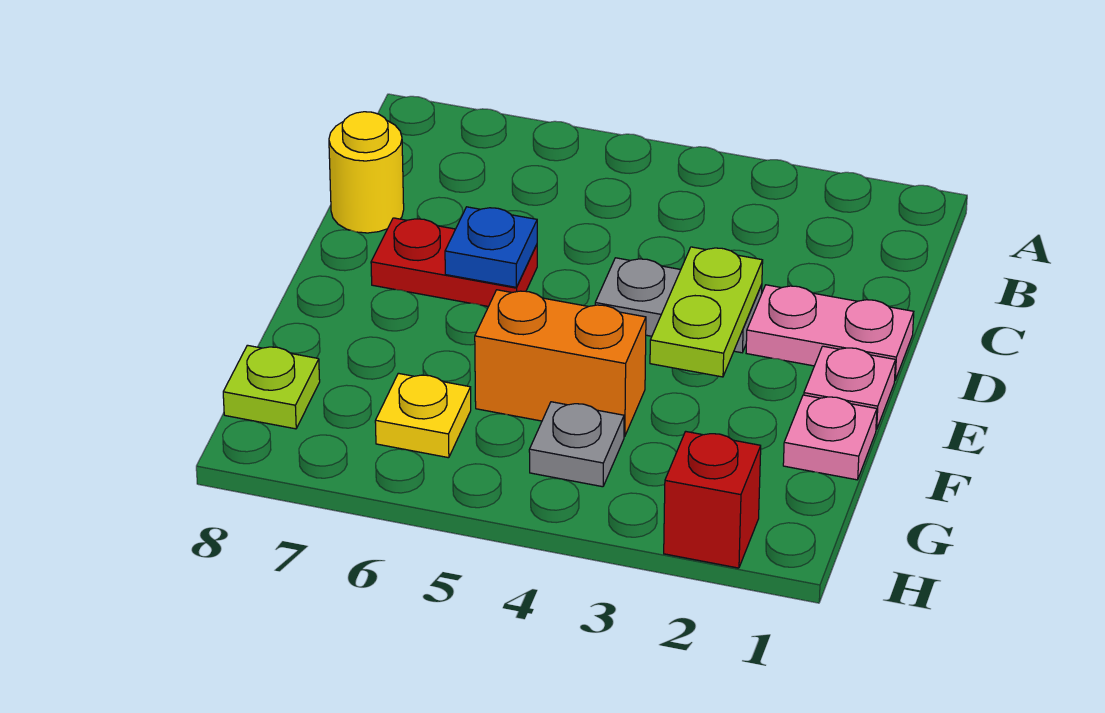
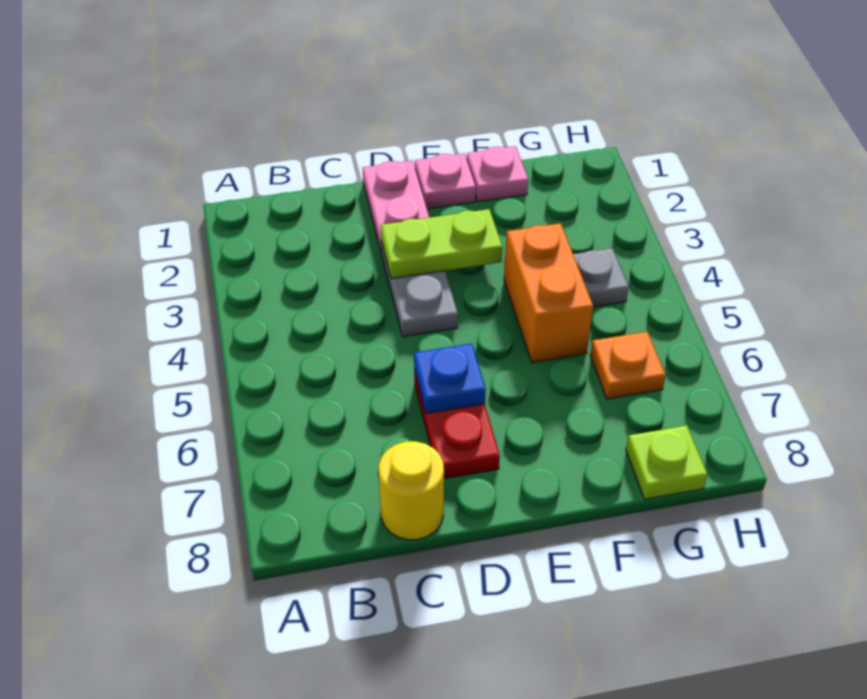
yellow 1x1 plate [375,373,471,458] -> orange 1x1 plate [590,332,666,399]
red 1x1 brick [664,431,761,568] -> none

